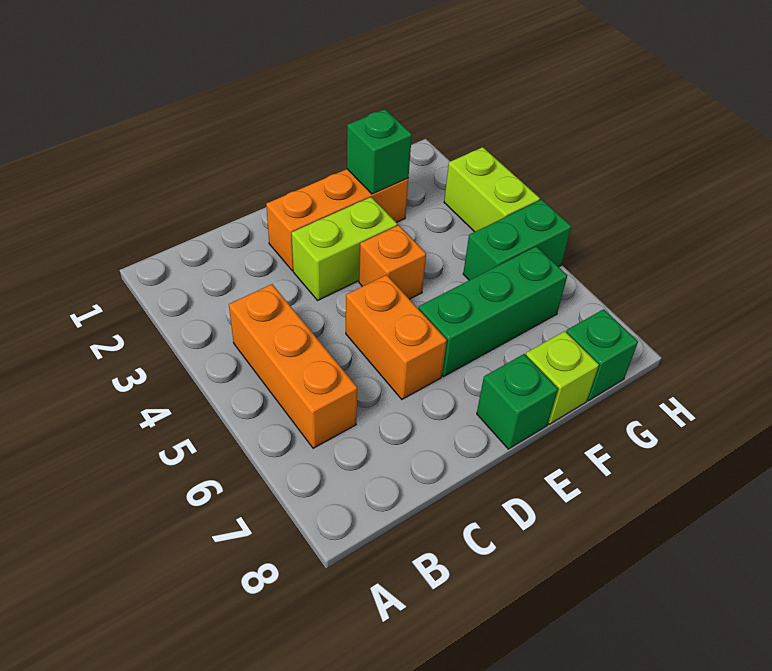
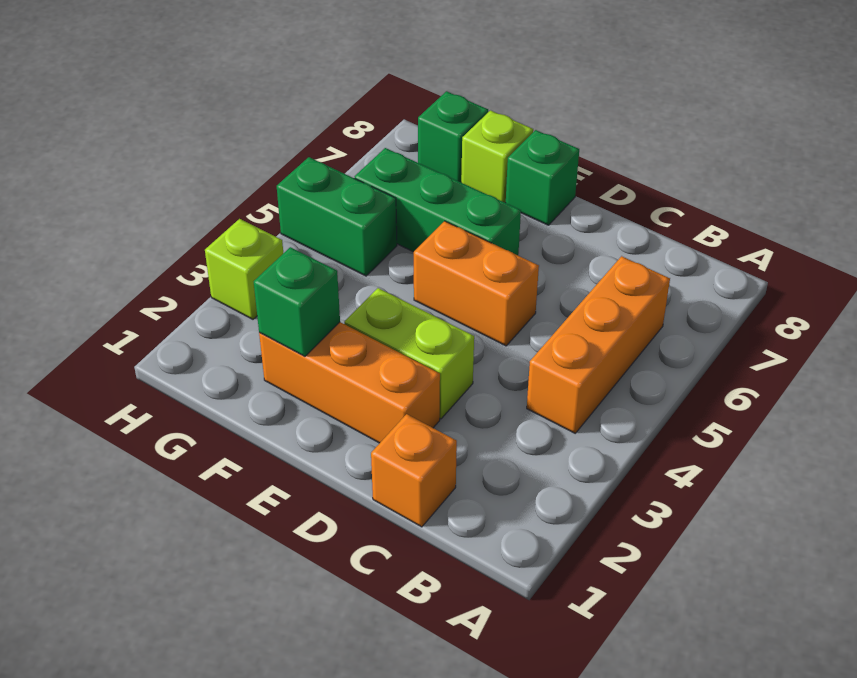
orange 1x2 brick [346,275,447,399] -> orange 1x2 brick turned to [413,221,539,346]
orange 1x1 brick [359,225,426,299] -> orange 1x1 brick moved to [371,414,457,527]
lime 1x2 brick [444,147,540,232] -> lime 1x1 brick [205,219,283,319]

